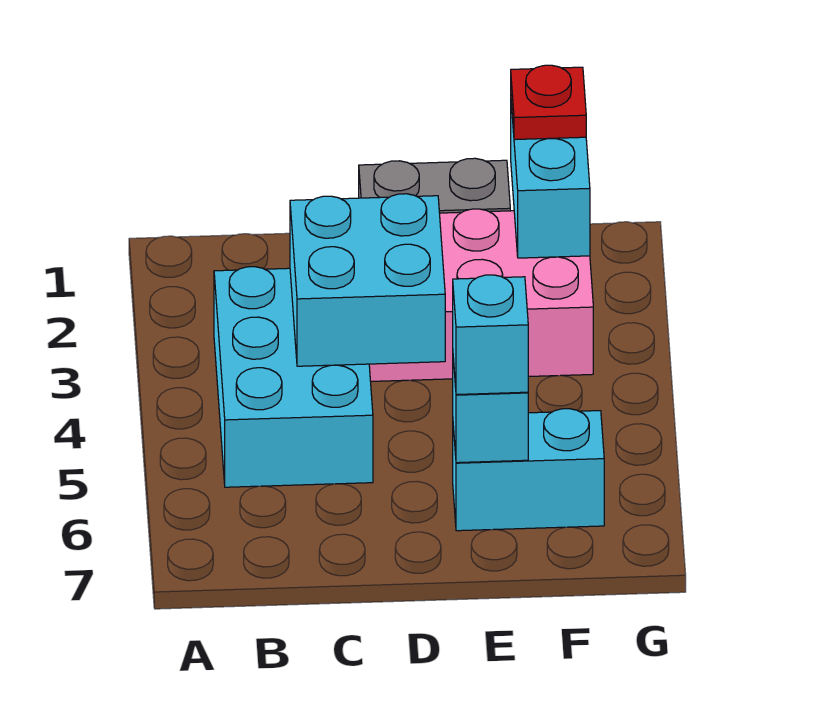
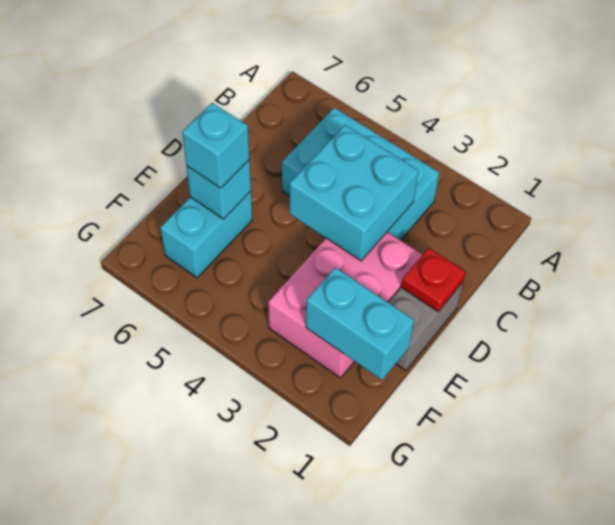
red 1x1 plate [511,65,586,140] -> red 1x1 plate moved to [401,248,466,311]

